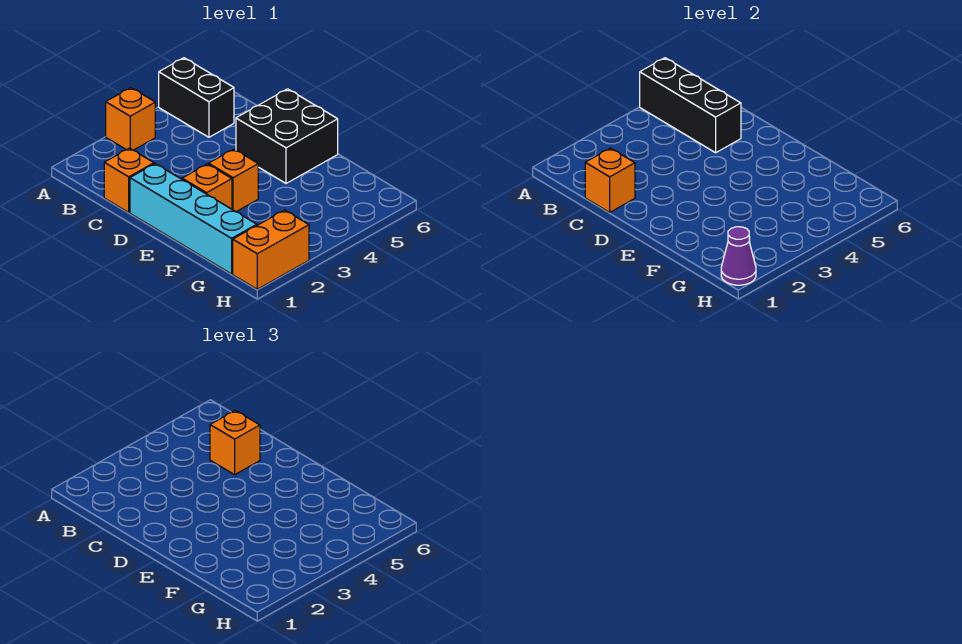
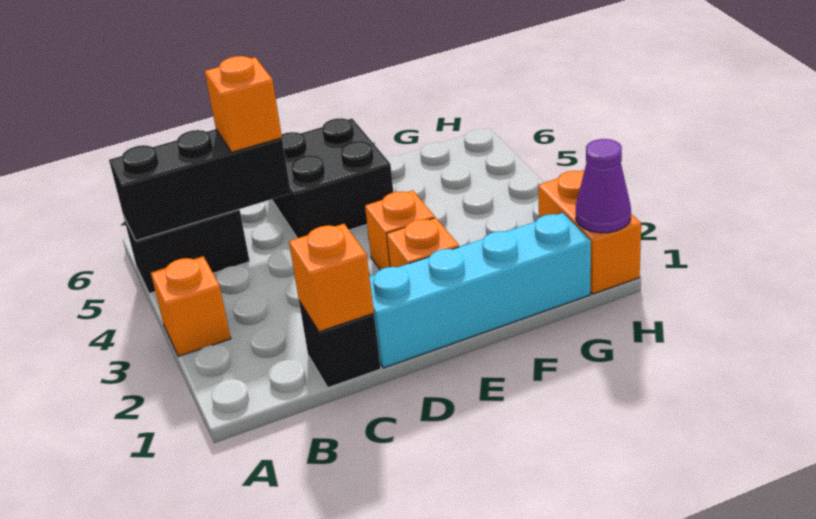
orange 1x1 brick [104,148,154,212] -> black 1x1 brick [299,301,381,388]

